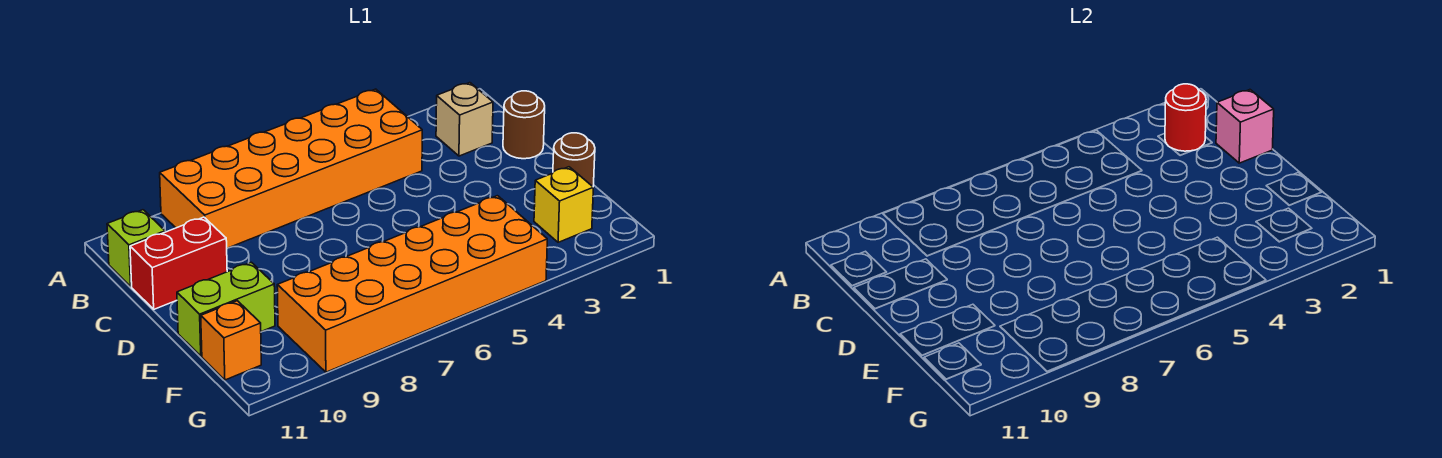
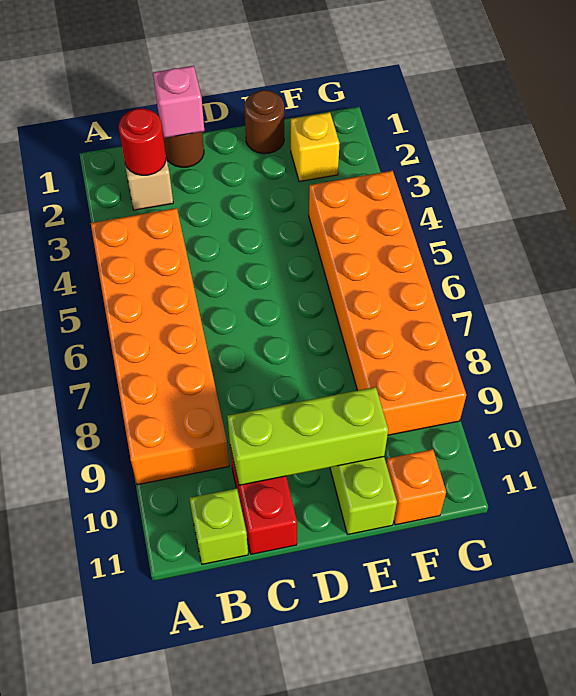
none -> lime 1x3 brick [227,387,388,485]

